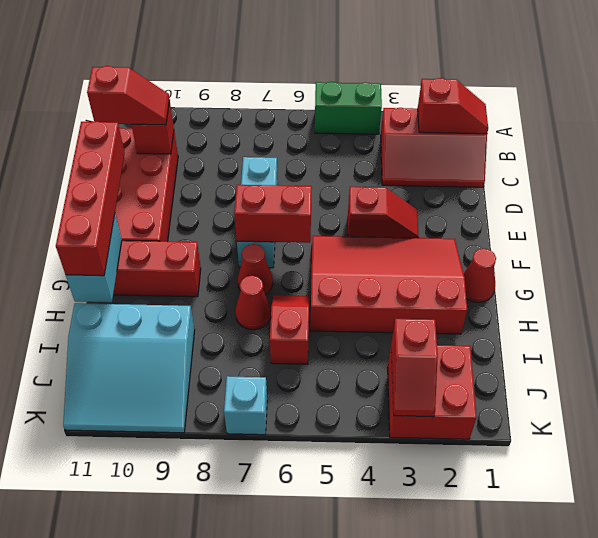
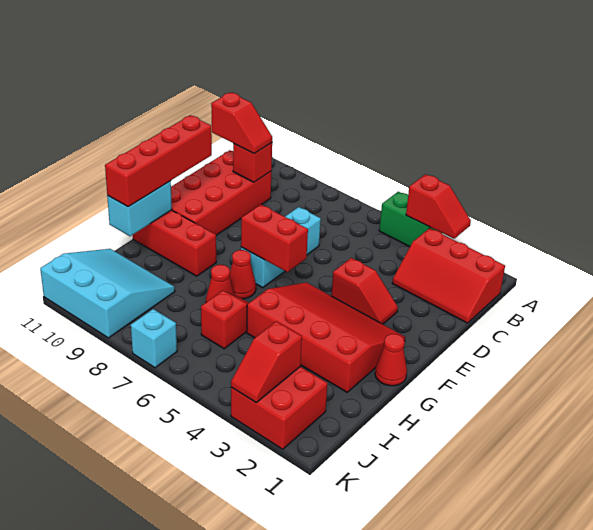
red 1x2 slope [418,78,488,134] -> red 1x2 slope moved to [406,174,471,239]
cyan 3x3 slope [63,303,195,433] -> cyan 3x3 slope turned to [40,249,175,338]

